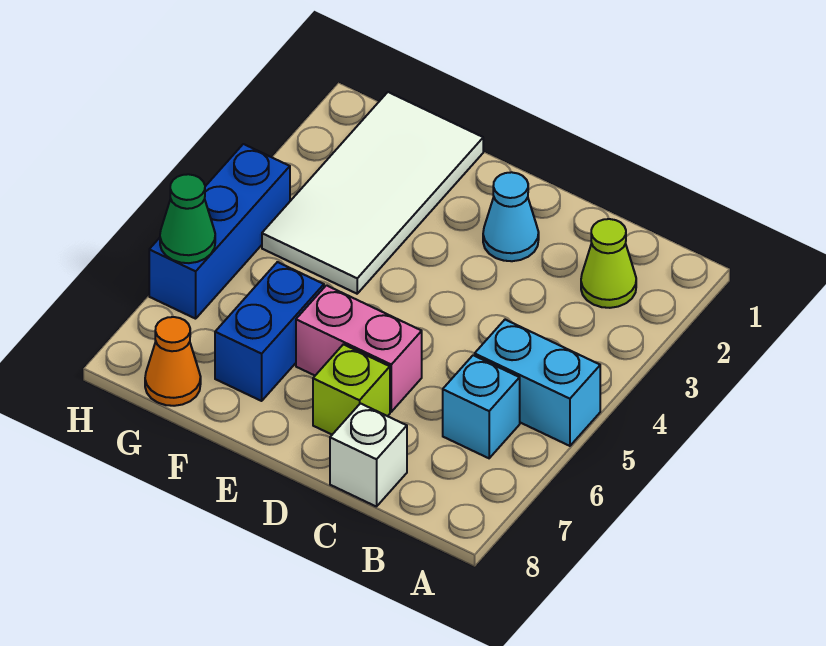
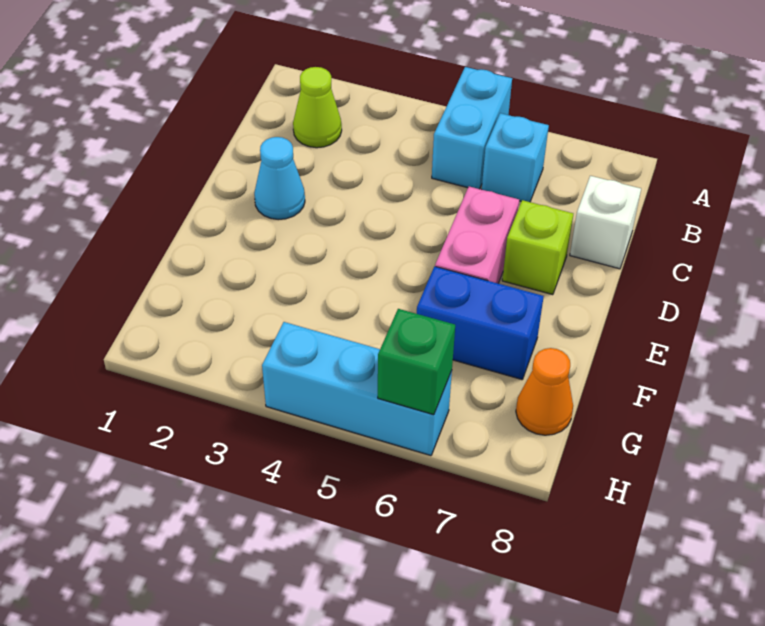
white 2x4 tile [262,92,483,294] -> none
blue 1x3 brick [149,144,290,319] -> cyan 1x3 brick [262,322,452,456]
green 1x1 cone [160,174,215,263] -> green 1x1 brick [378,309,455,415]

